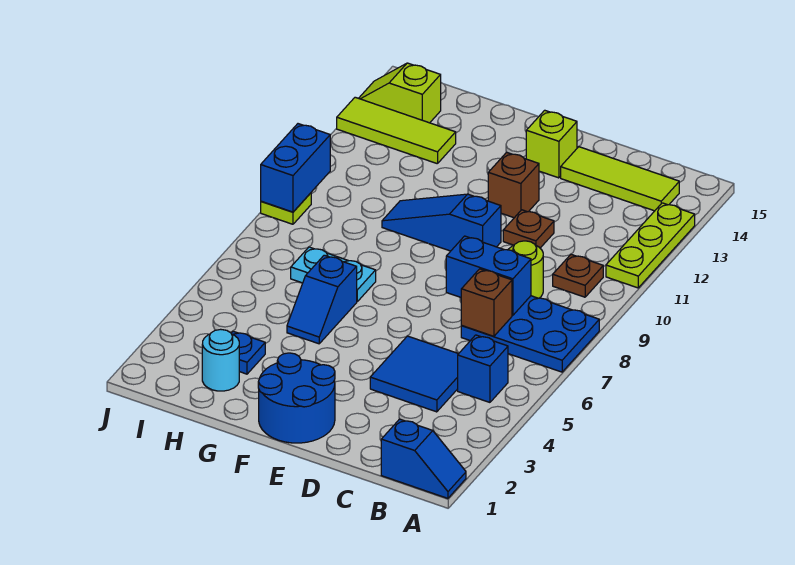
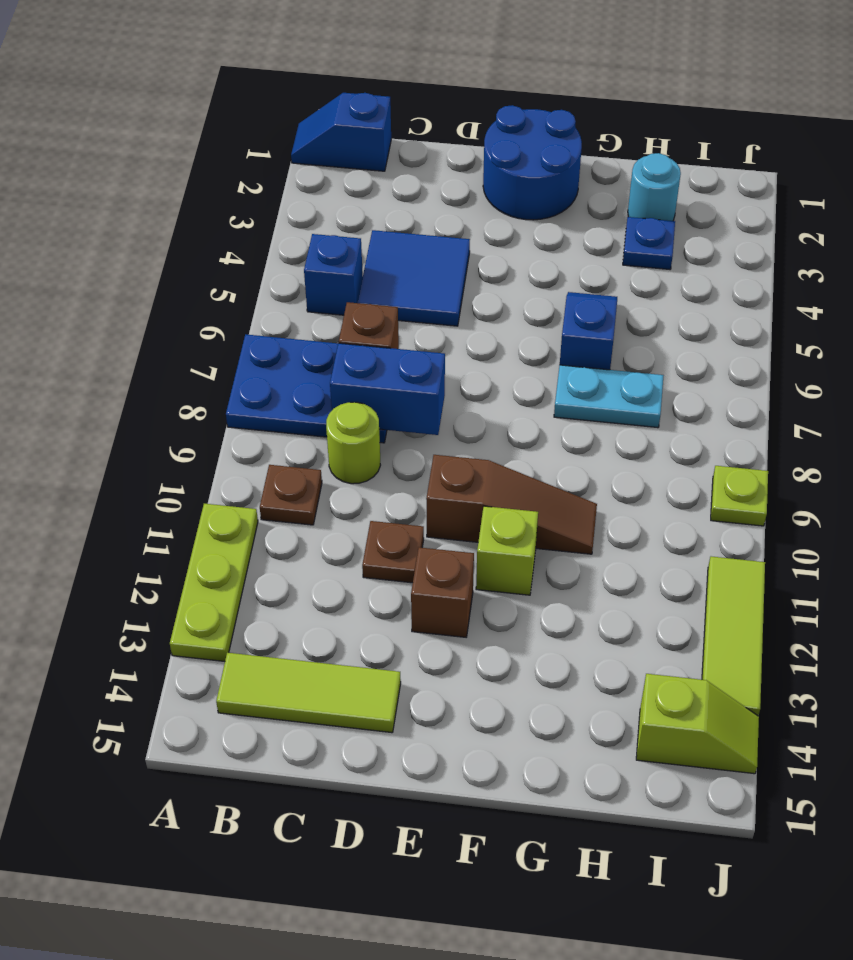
blue 1x3 slope [382,194,501,251] -> brown 1x3 slope [426,455,597,554]
lime 1x1 brick [526,110,577,178] -> lime 1x1 brick moved to [476,506,538,595]
lime 1x3 tile [337,97,456,164] -> lime 1x3 tile turned to [702,556,765,716]
blue 1x2 brick [261,124,330,212] -> none

